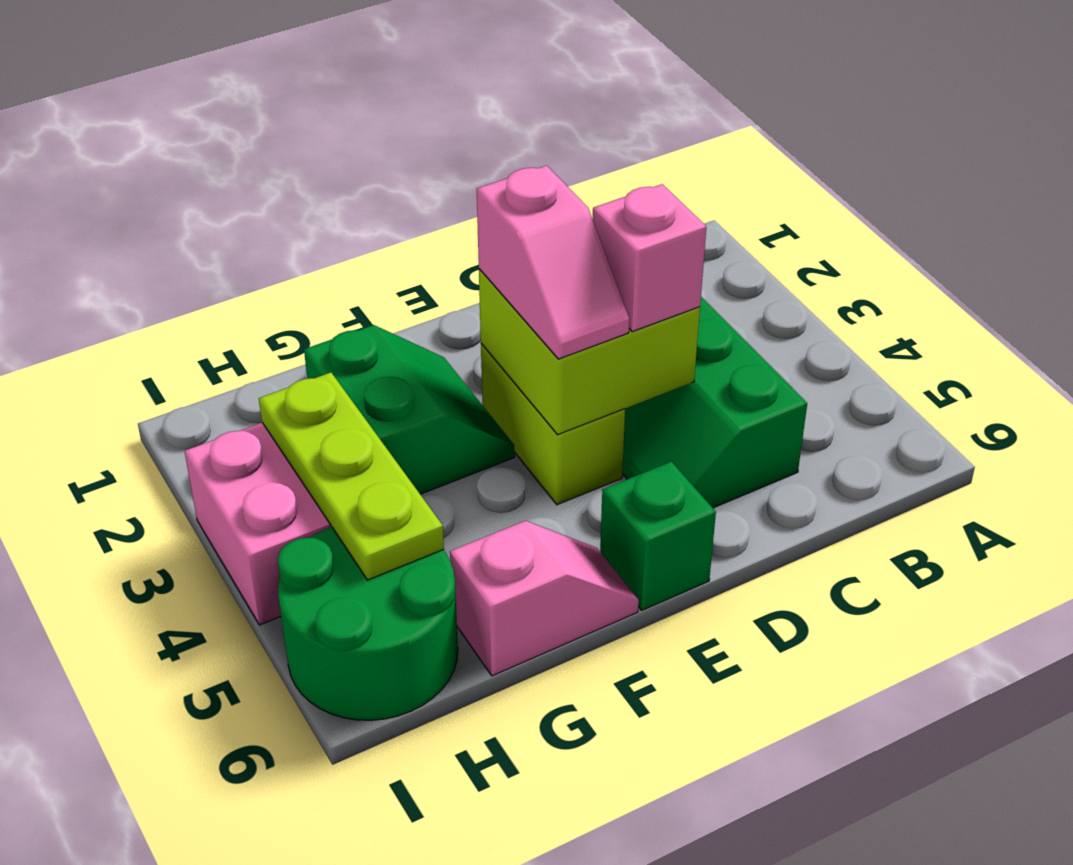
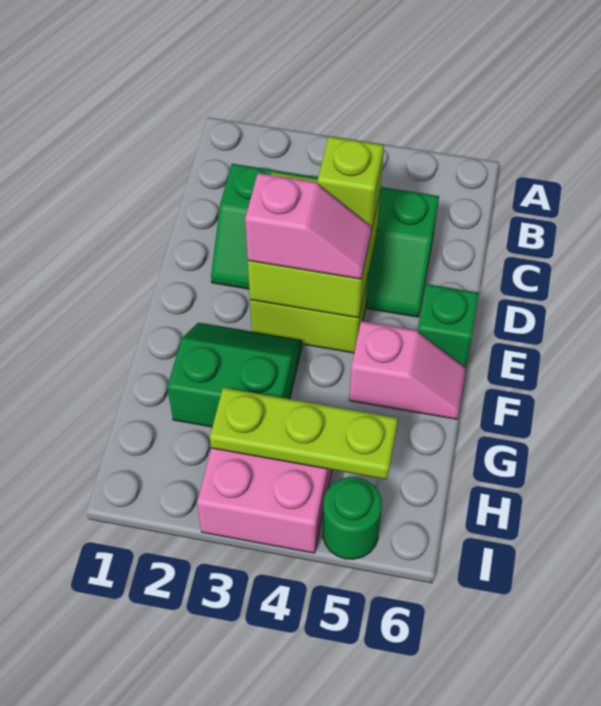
pink 1x1 brick [593,184,706,332] -> lime 1x1 brick [318,136,384,230]
pink 1x2 slope [450,521,639,676] -> pink 1x2 slope turned to [349,321,466,419]
green 2x2 round brick [278,527,458,720] -> green 1x1 round brick [323,477,382,559]

